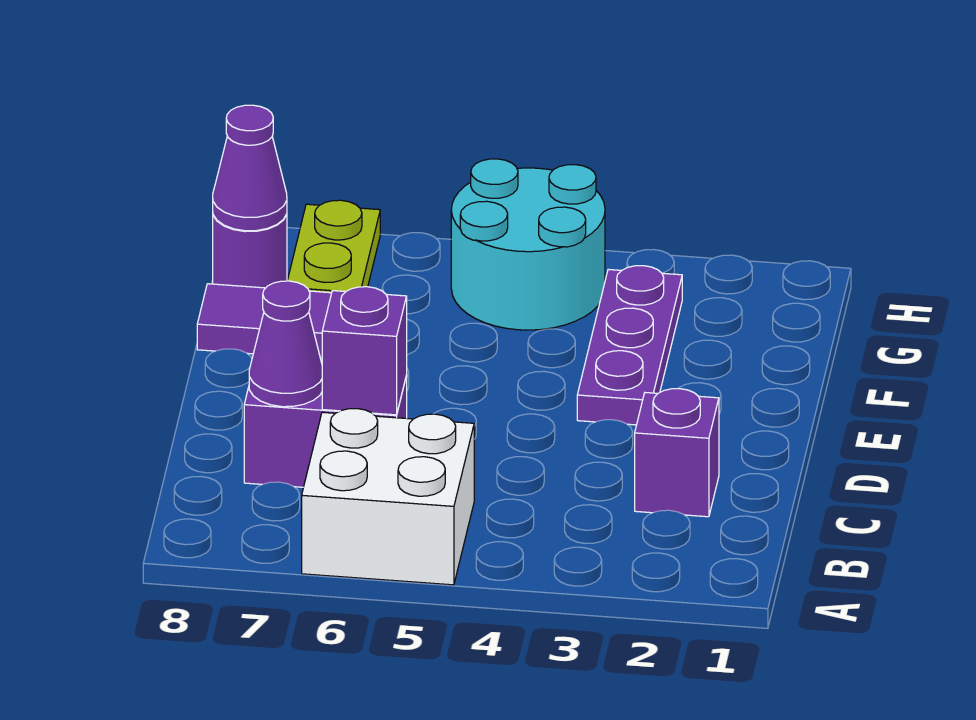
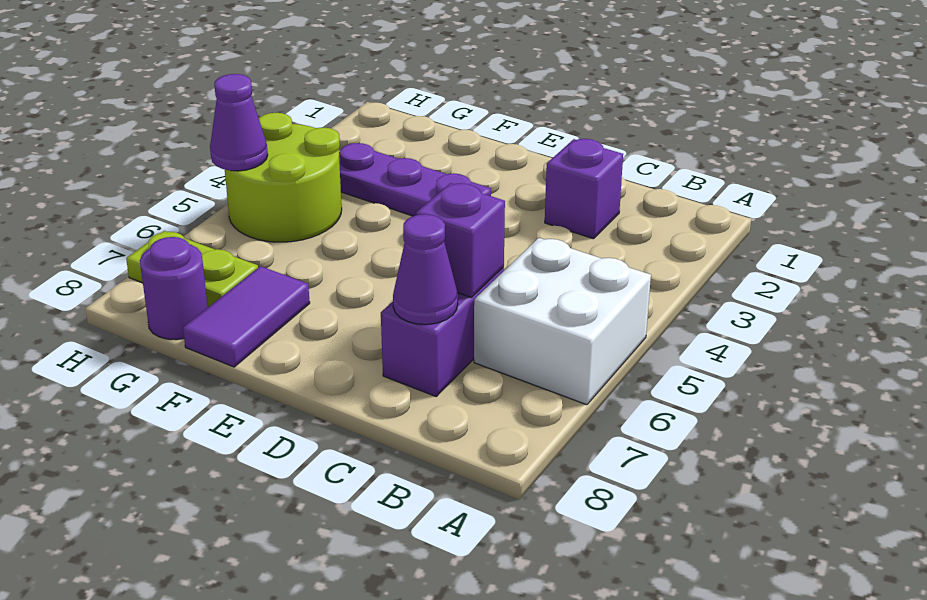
cyan 2x2 round brick [451,159,605,330] -> lime 2x2 round brick [225,113,342,242]
purple 1x1 cone [213,105,287,231] -> purple 1x1 cone moved to [210,74,268,171]

